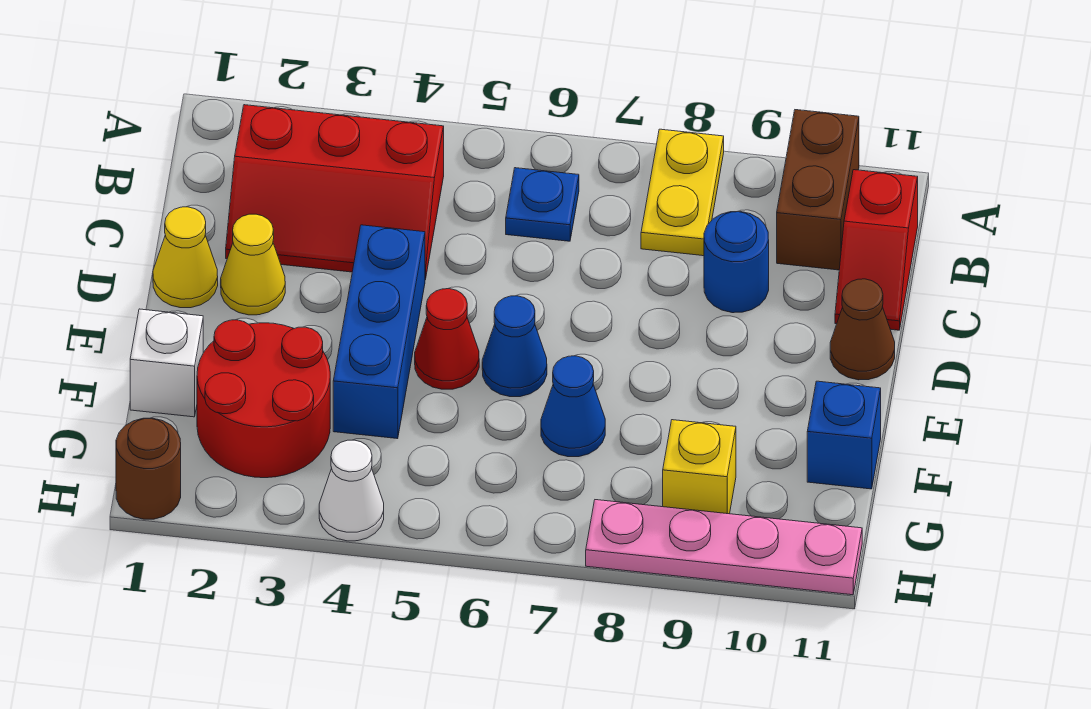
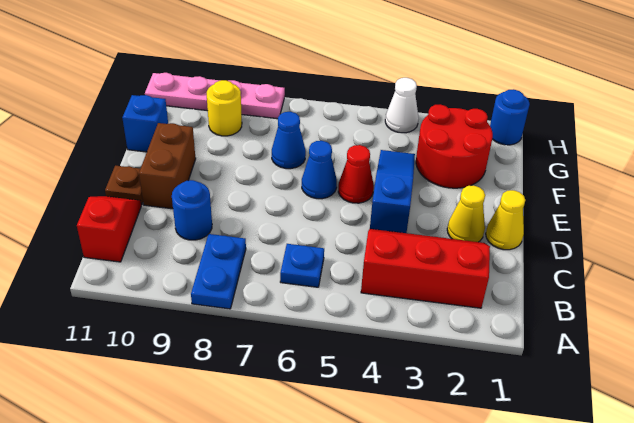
yellow 1x2 plate [641,129,724,256] -> blue 1x2 plate [191,234,246,309]
brown 1x2 brick [777,110,859,270] -> brown 1x2 brick moved to [139,123,196,209]
blue 1x3 brick [333,225,425,439] -> blue 1x3 slope [370,150,415,233]
brown 1x1 cone [830,279,895,380] -> brown 1x1 plate [105,166,143,205]
white 1x1 brick [130,309,203,417] -> none
yellow 1x1 brick [663,420,736,514] -> yellow 1x1 round brick [207,80,242,136]
brown 1x1 round brick [116,418,181,519] -> blue 1x1 round brick [490,89,530,145]

